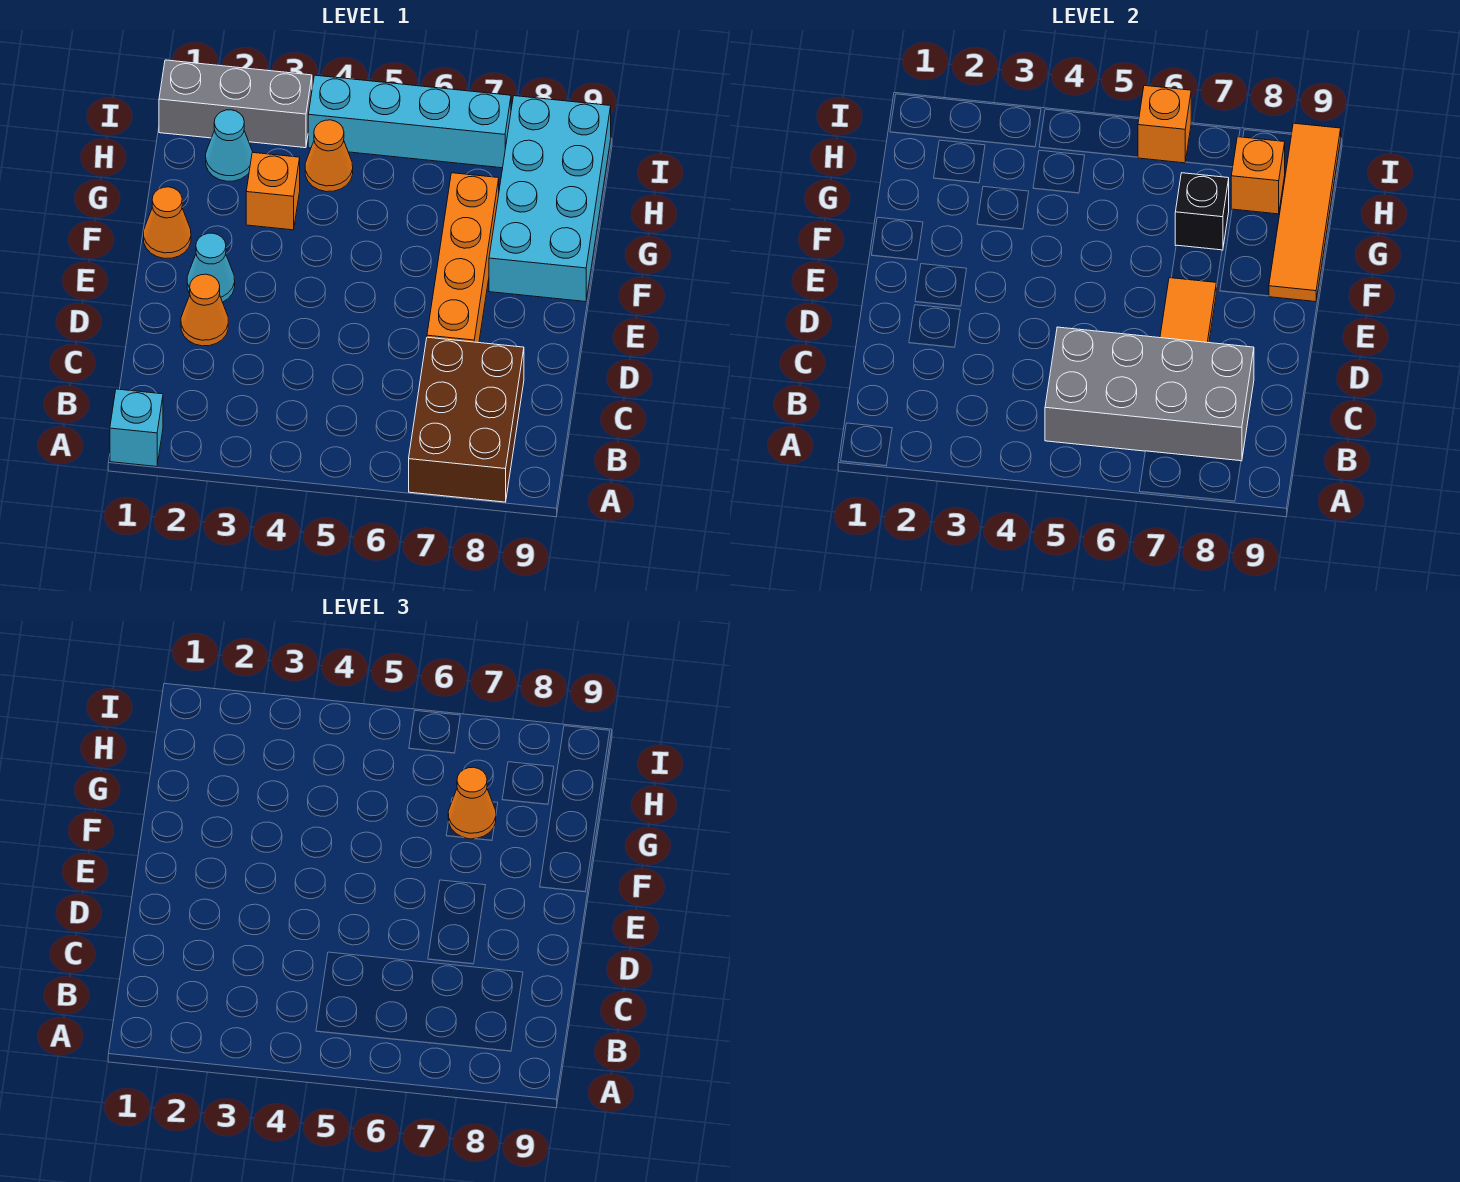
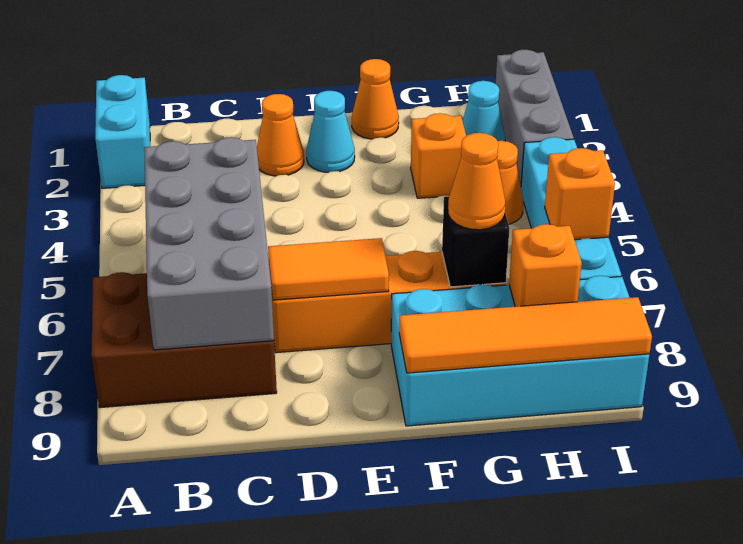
cyan 1x1 brick [110,389,163,467] -> cyan 1x2 brick [95,75,150,188]

